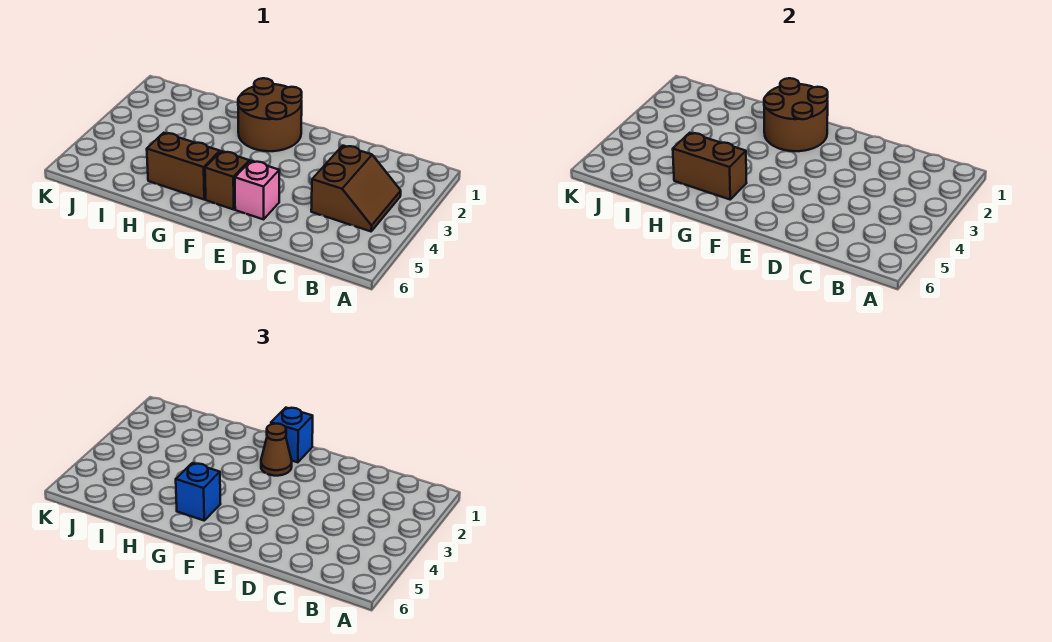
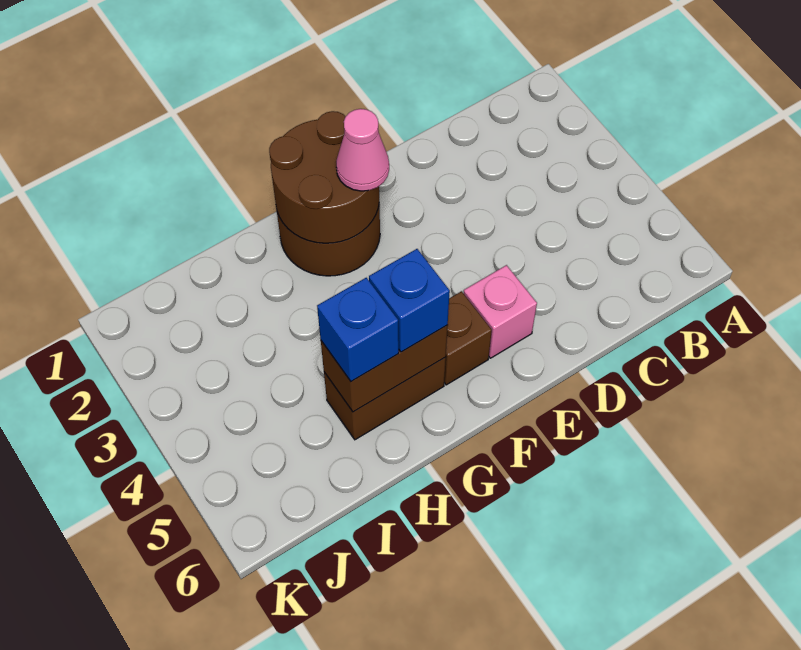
brown 2x2 slope [311,146,401,231] -> none
blue 1x1 brick [271,408,313,462] -> blue 1x1 brick moved to [317,278,399,381]
brown 1x1 cone [261,424,292,476] -> pink 1x1 cone [336,109,389,191]

